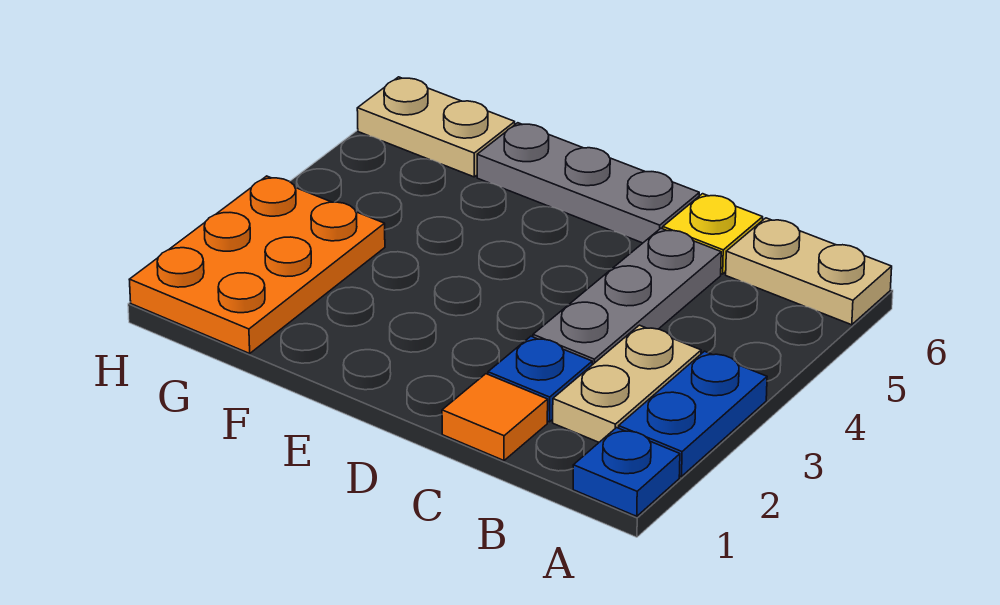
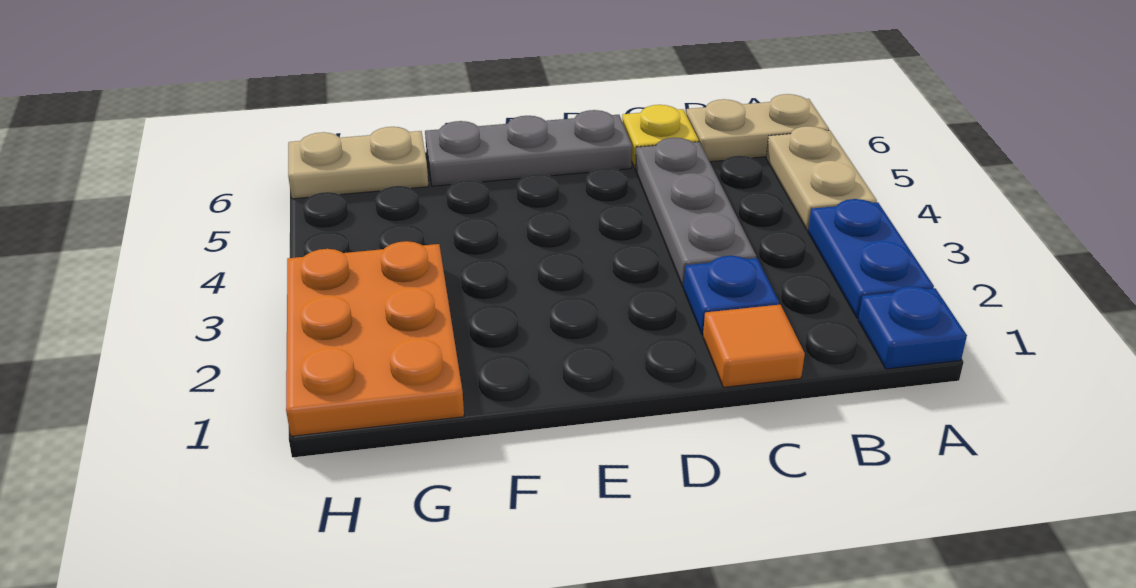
tan 1x2 plate [553,325,701,442] -> tan 1x2 plate moved to [766,126,877,230]

